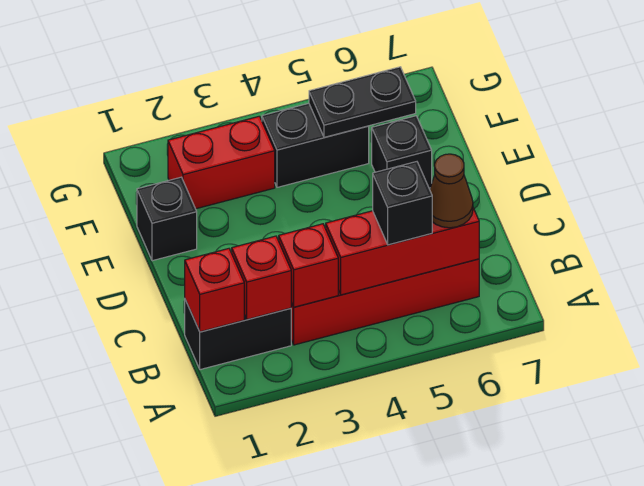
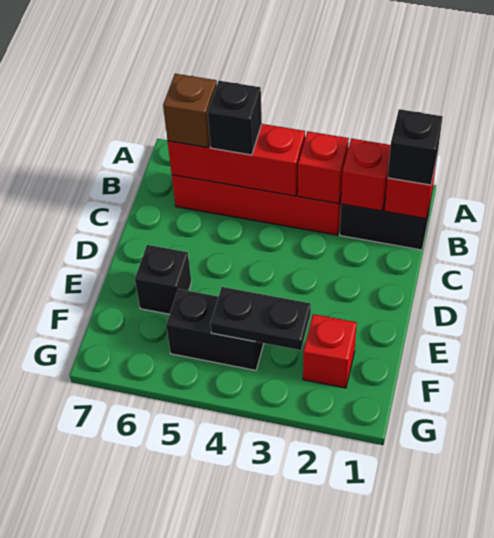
brown 1x1 cone [430,154,473,228] -> brown 1x1 brick [163,74,217,148]
black 1x1 brick [137,177,197,261] -> black 1x1 brick moved to [388,109,443,185]
red 1x2 brick [168,116,275,209] -> red 1x1 brick [303,314,357,388]
black 1x2 plate [309,67,416,137] -> black 1x2 plate moved to [210,287,311,350]

